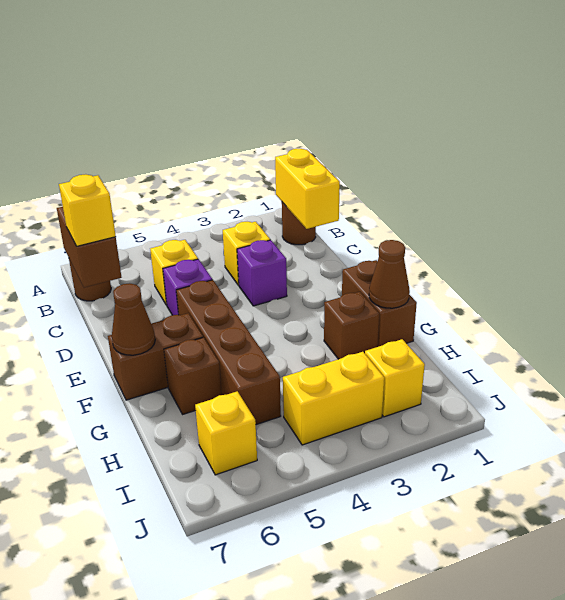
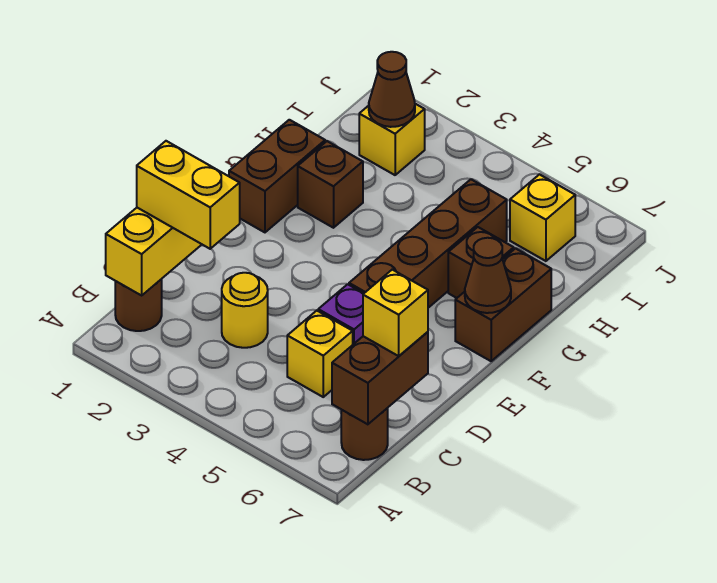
yellow 1x1 brick [223,222,270,285] -> yellow 1x1 round brick [222,273,268,348]
purple 1x1 brick [237,240,287,306] -> none
brown 1x2 brick [108,313,203,400] -> brown 1x2 brick turned to [455,249,551,361]
brown 1x1 cone [369,240,410,308] -> brown 1x1 cone moved to [369,52,415,127]
yellow 1x2 brick [283,352,384,445] -> yellow 1x2 brick moved to [137,141,240,249]

